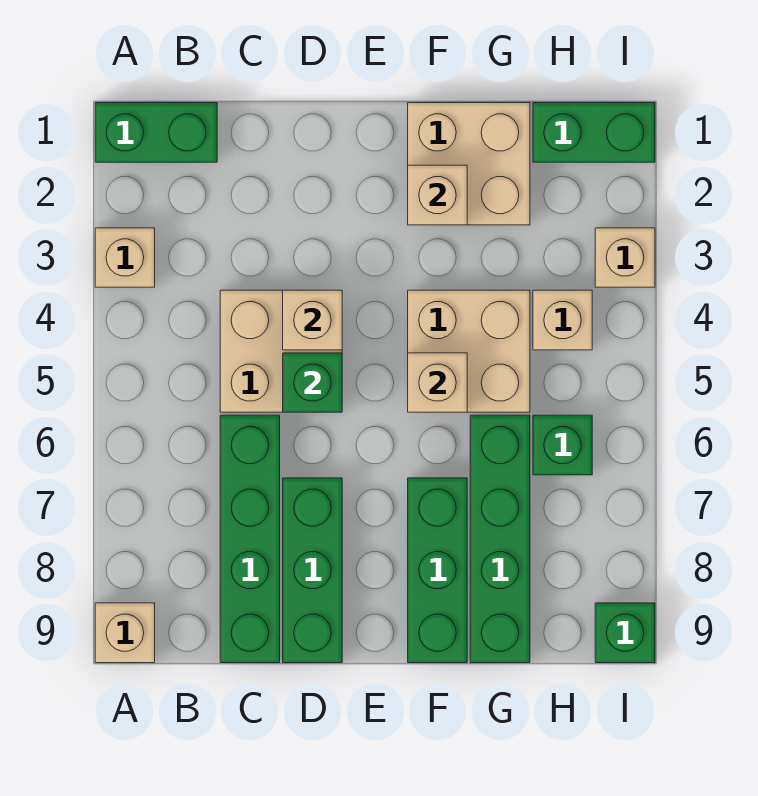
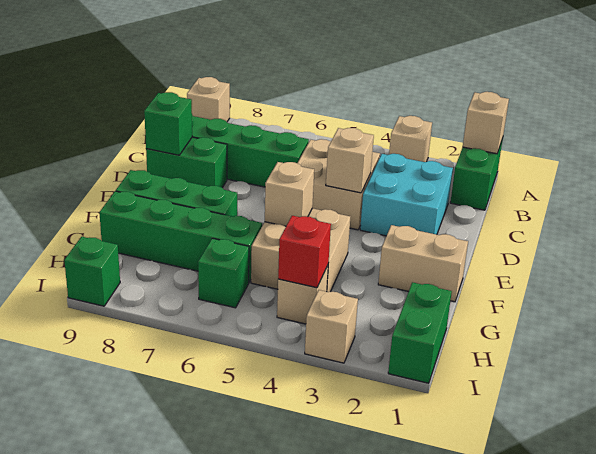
none -> cyan 2x2 brick [360,154,453,236]
green 1x1 brick [283,353,342,412] -> green 1x1 brick moved to [144,92,192,155]
green 1x3 brick [283,478,342,663] -> green 1x2 brick [146,137,227,188]
tan 2x2 brick [408,103,530,225] -> tan 1x2 brick [378,225,468,302]
tan 1x1 brick [408,165,467,225] -> tan 1x1 brick moved to [463,92,509,154]
none -> red 1x1 brick [278,216,331,288]

